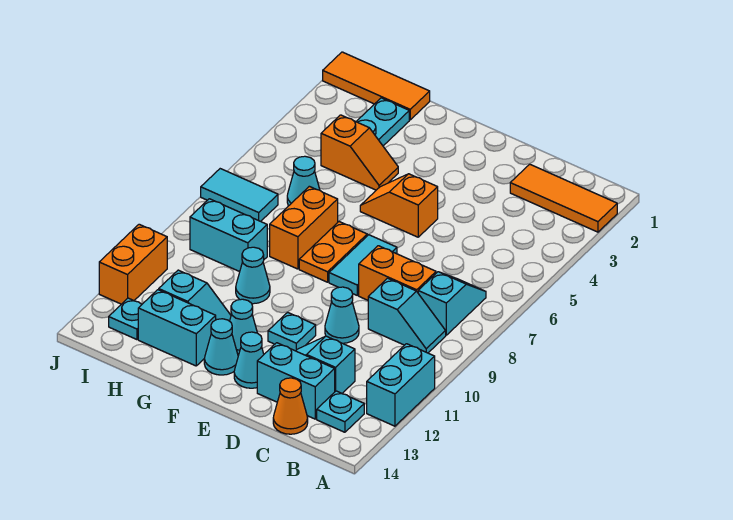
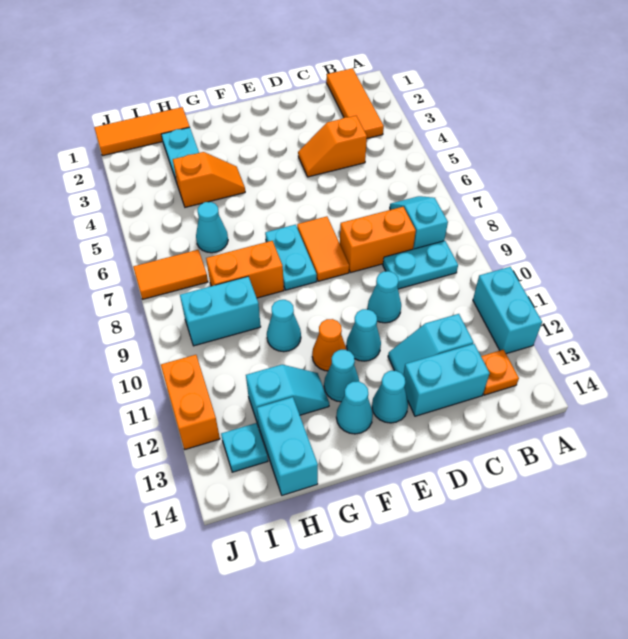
orange 1x3 tile [510,164,617,232] -> orange 1x3 tile turned to [326,68,384,138]
cyan 1x2 slope [368,278,446,353] -> cyan 1x2 plate [383,241,458,289]
cyan 1x1 plate [317,391,364,432] -> orange 1x1 plate [481,350,519,395]
orange 1x1 cone [273,378,308,434] -> orange 1x1 cone moved to [312,319,346,371]
orange 1x2 slope [360,174,438,237] -> orange 1x2 slope moved to [298,116,367,177]
cyan 1x2 tile [329,235,397,295] -> orange 1x2 tile [297,216,349,281]
cyan 1x1 plate [268,312,316,351] -> cyan 1x1 cone [346,309,381,361]
orange 1x2 plate [299,222,367,282] -> cyan 1x2 plate [265,225,317,290]
orange 1x2 brick [270,186,338,269] -> orange 1x2 brick turned to [206,241,284,298]
cyan 1x2 brick [138,290,216,366] -> cyan 1x2 brick turned to [257,397,318,495]
cyan 1x2 tile [201,169,278,221] -> orange 1x2 tile [133,250,208,299]

